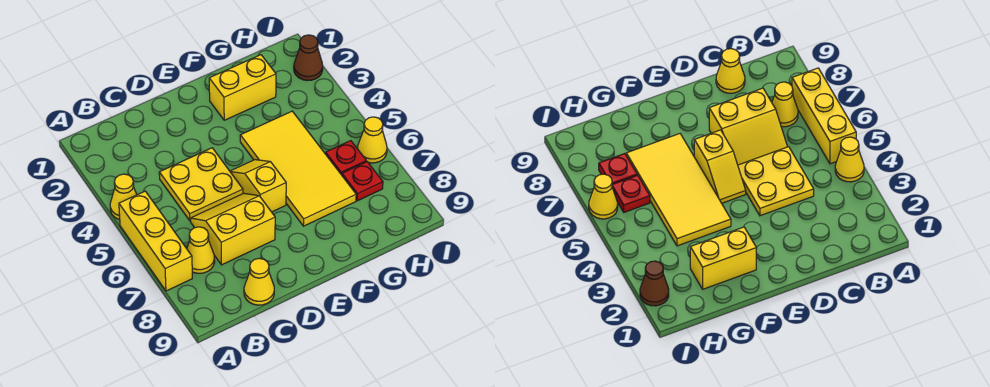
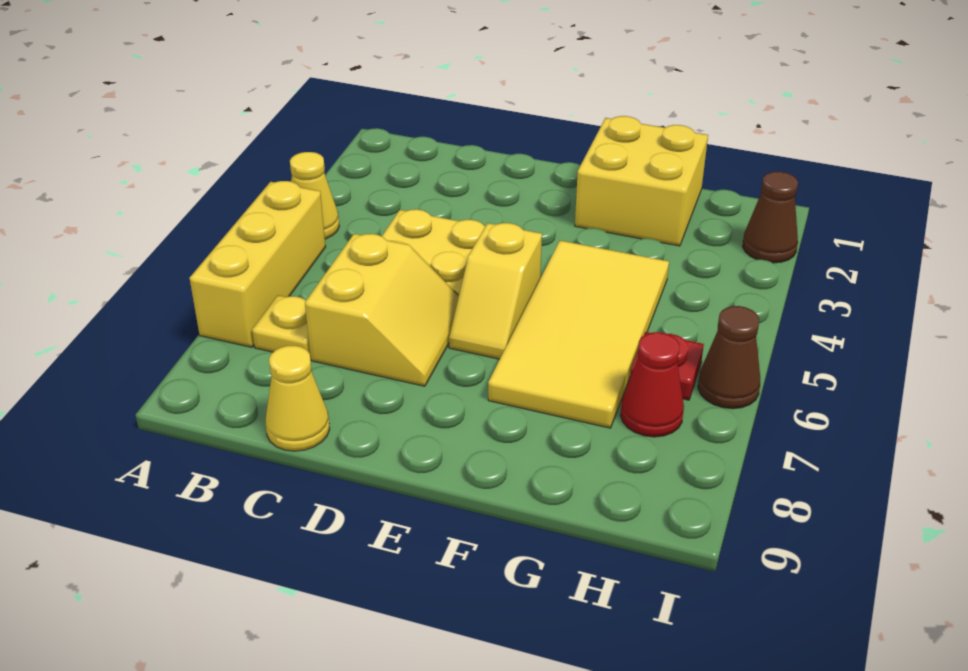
yellow 1x1 cone [187,227,215,273] -> yellow 1x1 plate [252,295,311,357]
yellow 2x2 slope [191,193,275,265] -> yellow 2x2 slope turned to [305,234,459,386]
yellow 1x2 slope [230,160,286,212] -> yellow 1x2 slope turned to [449,223,542,359]
yellow 1x2 brick [209,55,276,120] -> yellow 2x2 brick [575,116,708,246]
red 1x1 plate [342,162,383,201] -> red 1x1 cone [620,332,684,437]
yellow 1x1 cone [358,117,387,163] -> brown 1x1 cone [698,306,760,409]

